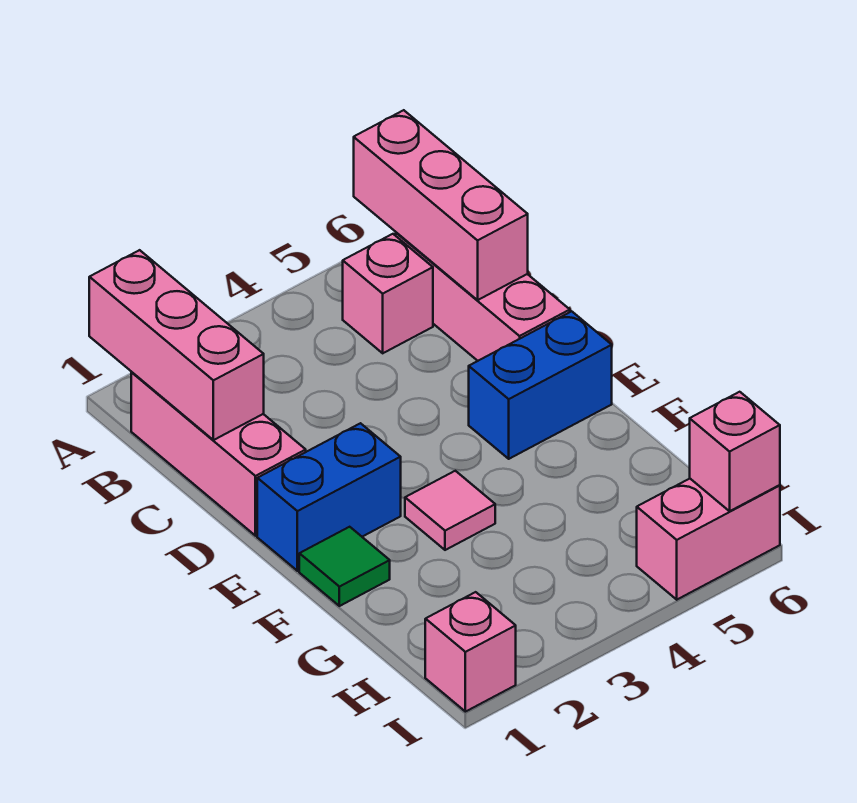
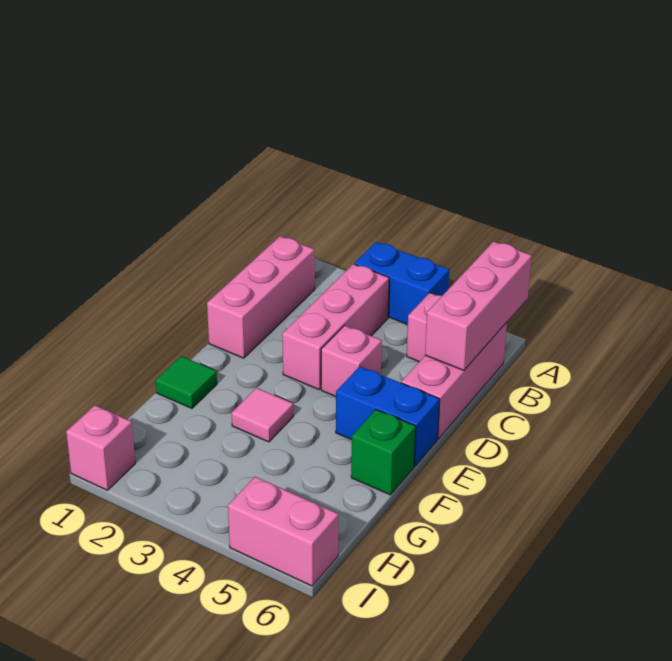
pink 1x3 brick [89,250,264,440] -> pink 1x3 brick moved to [282,264,389,389]
blue 1x2 brick [257,423,401,571] -> blue 1x2 brick moved to [354,242,449,325]
none -> green 1x1 brick [351,410,416,495]
pink 1x1 brick [690,392,780,511] -> pink 1x1 brick moved to [321,326,382,396]

